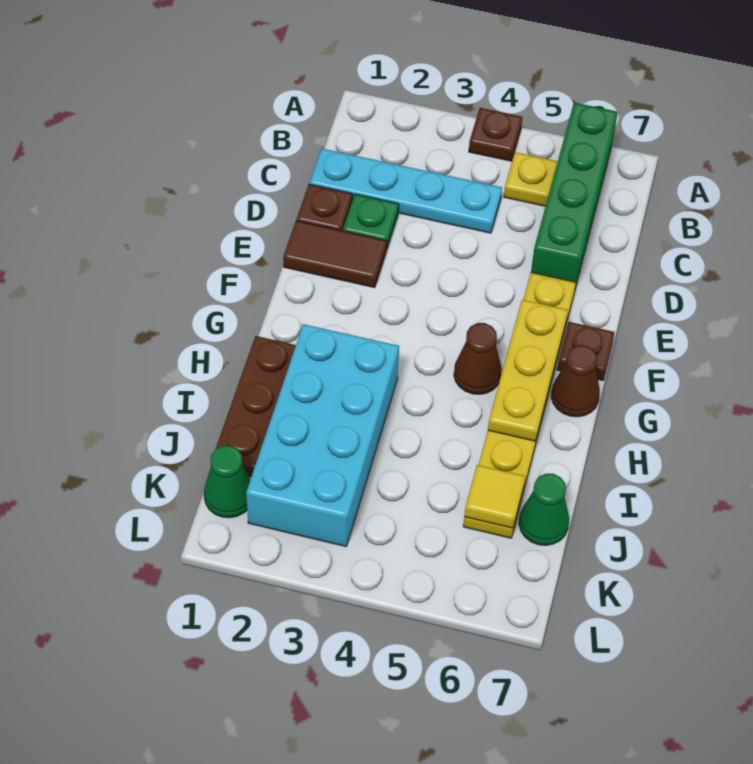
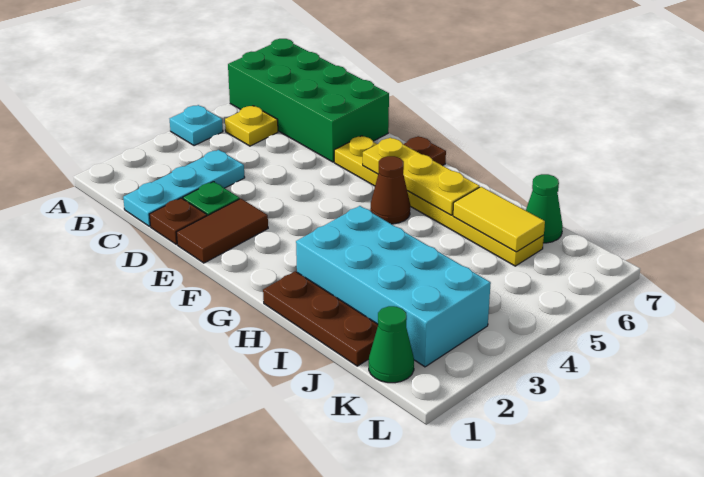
brown 1x1 plate [469,108,522,161] -> cyan 1x1 plate [170,105,223,146]
green 1x4 brick [531,103,618,288] -> green 2x4 brick [228,39,389,162]
cyan 1x4 plate [309,148,502,233] -> cyan 1x3 plate [123,150,245,226]
brown 1x1 cone [551,345,600,417] -> none
yellow 1x1 tile [464,465,525,528] -> yellow 1x2 tile [453,187,545,252]

